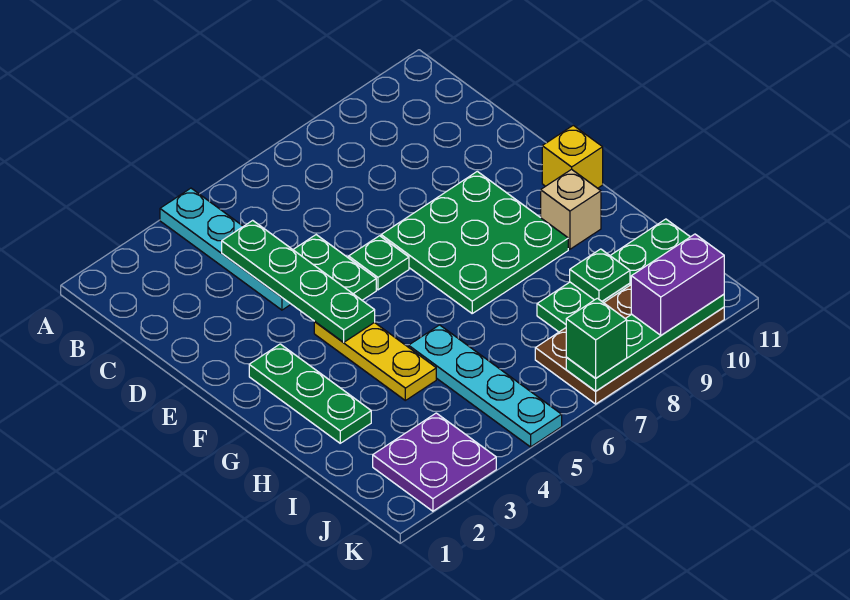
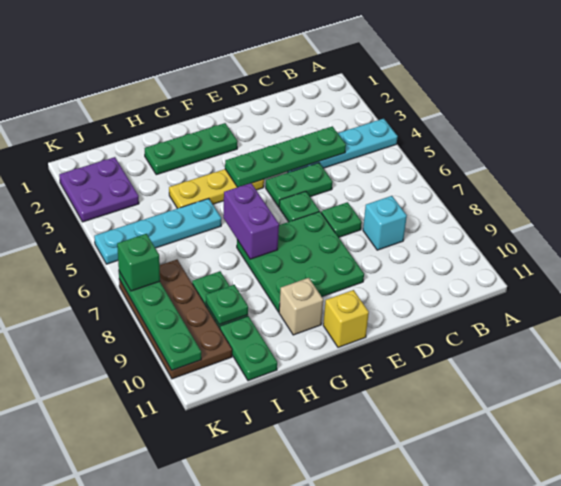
none -> cyan 1x1 brick [363,196,407,250]
none -> green 1x1 plate [321,202,362,237]
purple 1x2 brick [631,234,724,335] -> purple 1x2 brick moved to [223,183,279,259]

